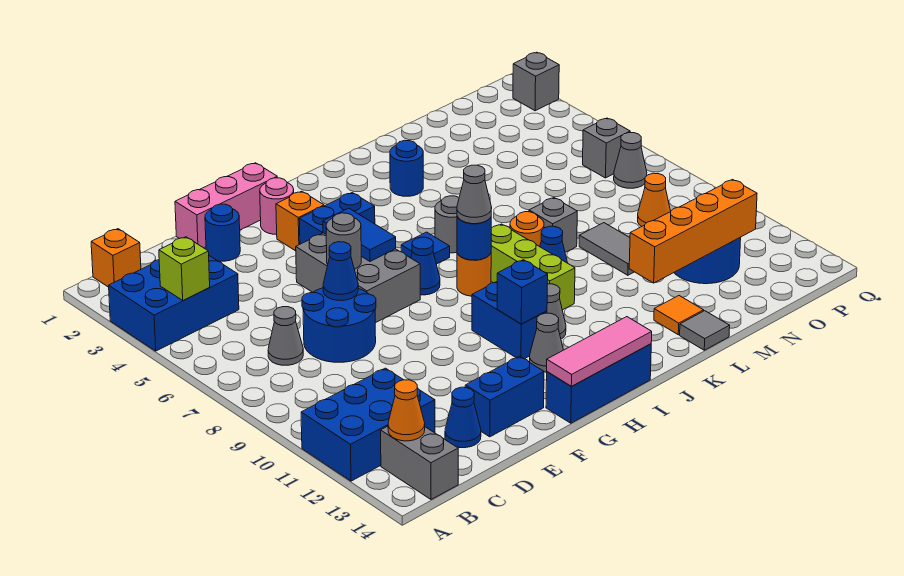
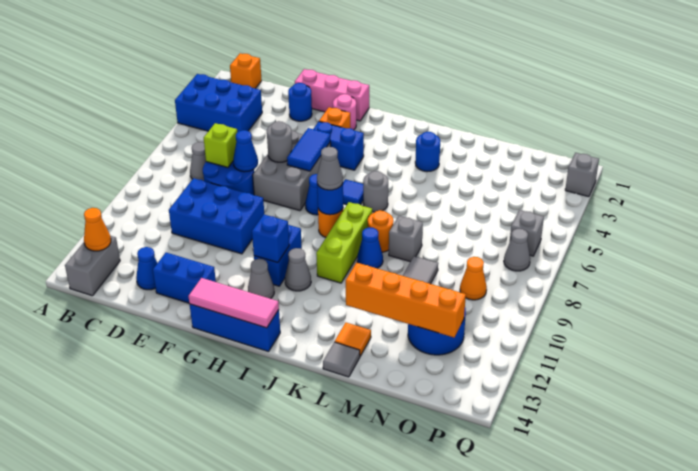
blue 2x3 brick [301,368,435,481] -> blue 2x3 brick moved to [169,178,264,254]
lime 1x1 brick [159,237,210,301] -> lime 1x1 brick moved to [204,123,237,167]

